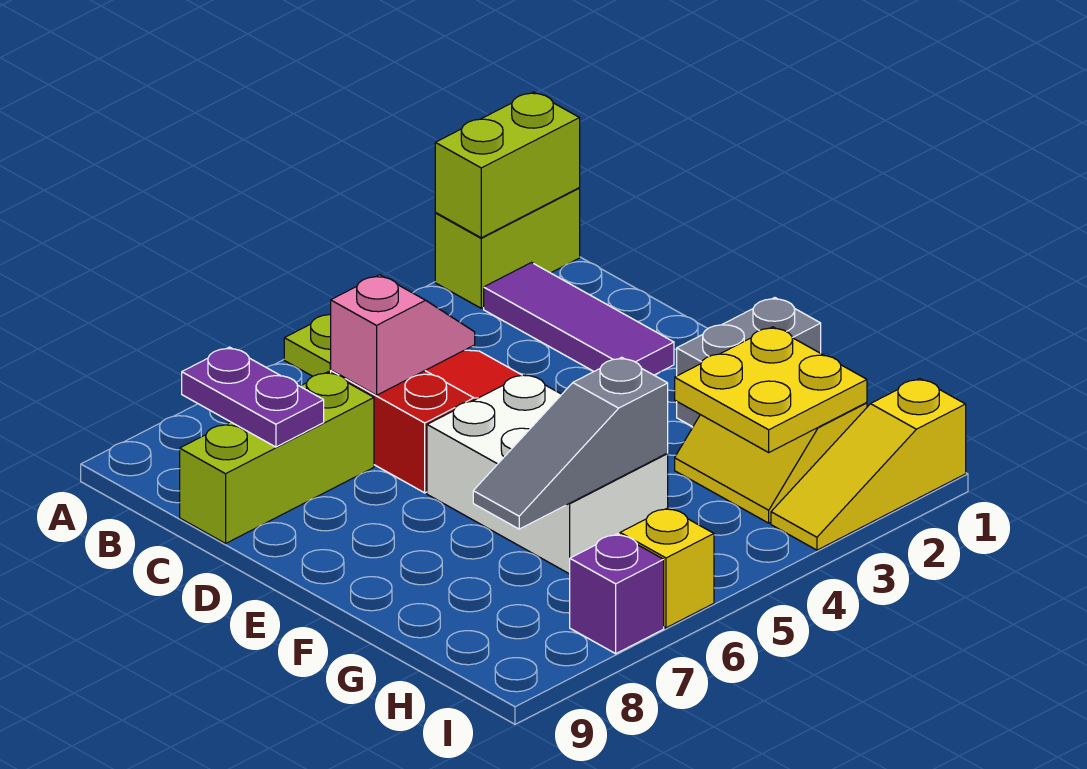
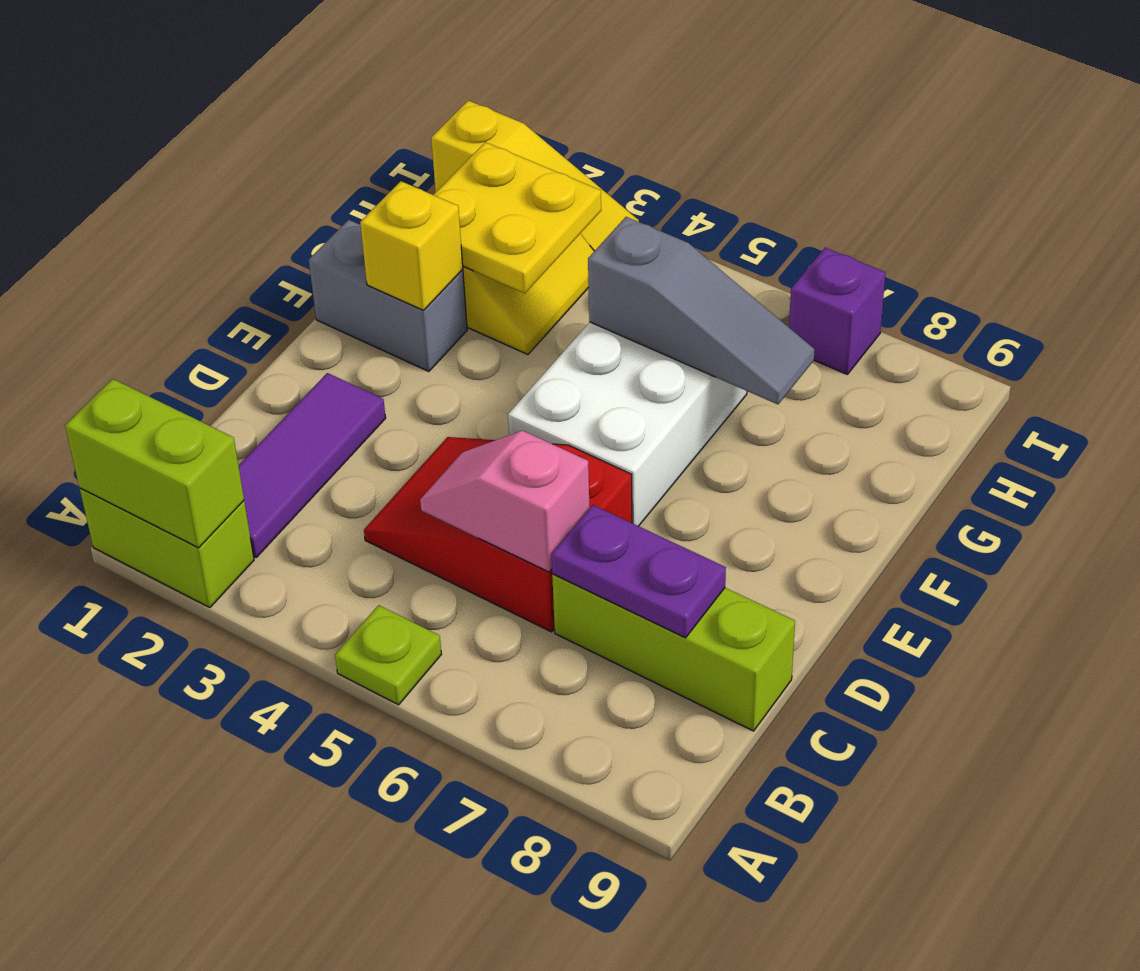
purple 1x2 plate [182,347,324,447] -> purple 1x2 plate turned to [551,505,726,638]
yellow 1x1 brick [620,508,714,628] -> yellow 1x1 brick moved to [360,181,463,310]

